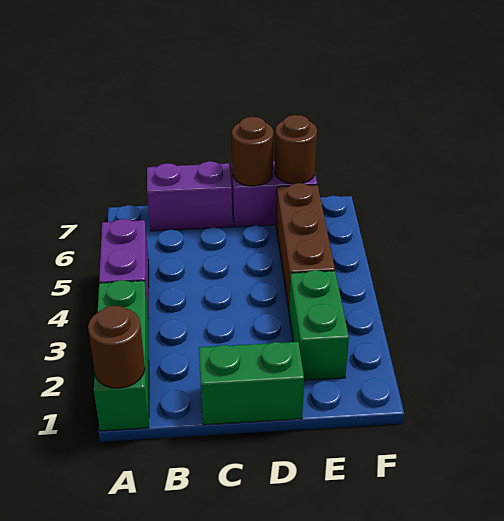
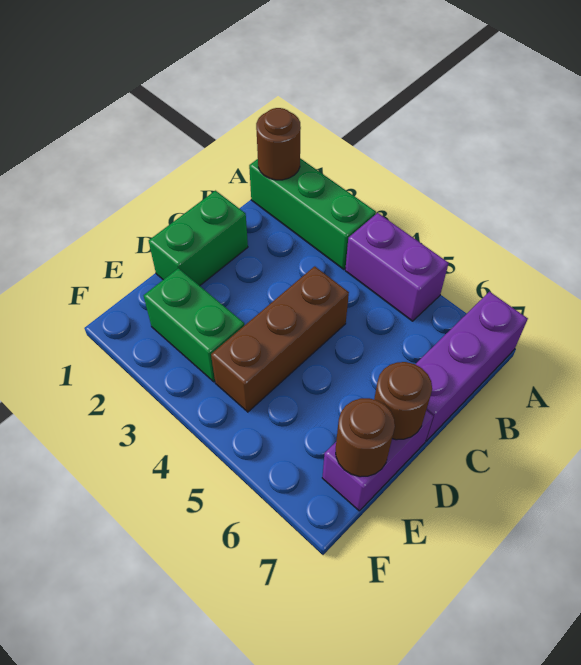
purple 1x2 brick [147,161,232,231] -> purple 1x3 brick [415,292,528,441]
brown 1x3 brick [276,183,335,310] -> brown 1x3 brick turned to [211,266,349,412]

